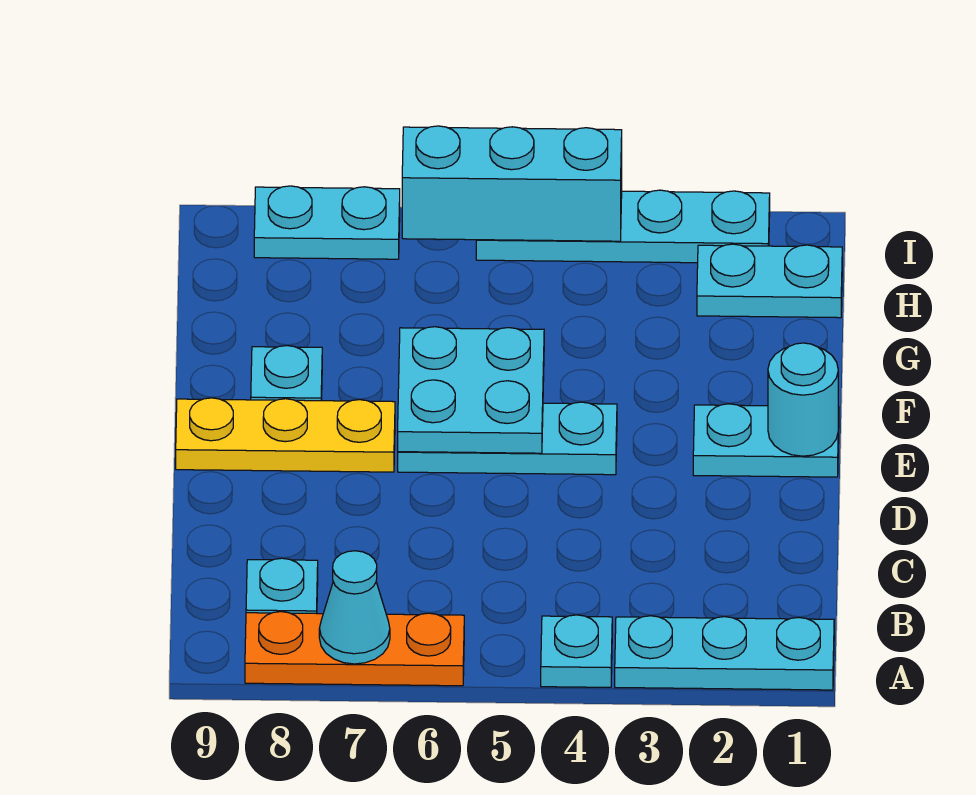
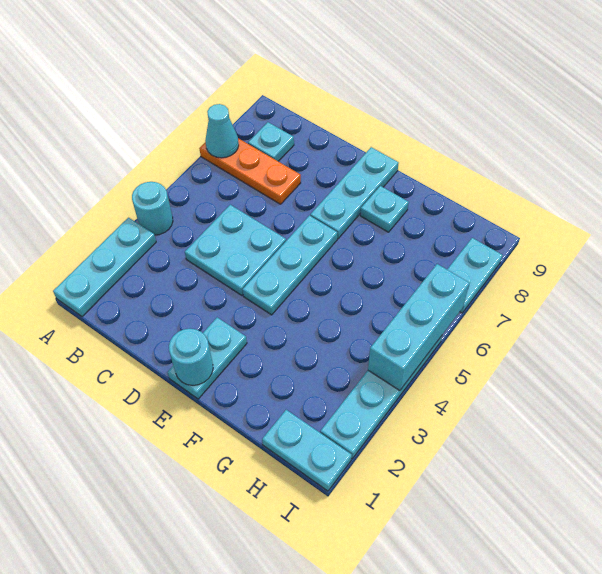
cyan 1x1 plate [541,615,612,687] -> cyan 1x1 round brick [132,182,173,235]
orange 1x3 plate [245,612,464,686] -> orange 1x3 plate turned to [199,138,301,204]
cyan 2x2 plate [398,327,544,453] -> cyan 2x2 plate moved to [185,205,286,295]
yellow 1x3 plate [176,398,395,472] -> cyan 1x3 plate [310,147,398,239]
cyan 1x2 plate [697,244,842,318] -> cyan 1x2 plate turned to [262,410,352,491]

